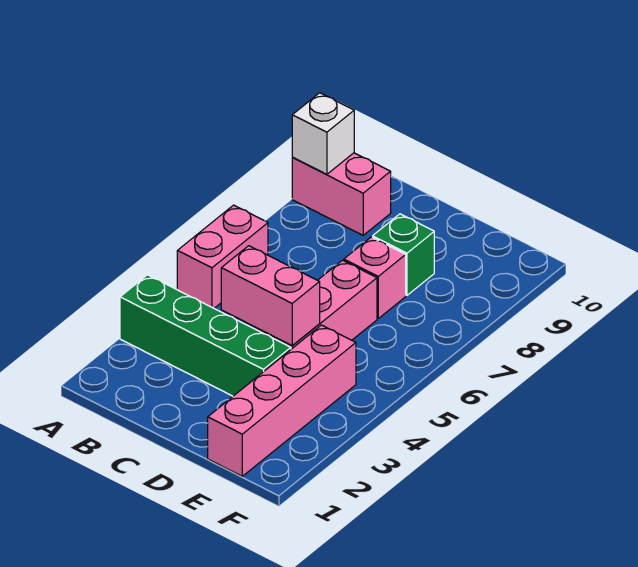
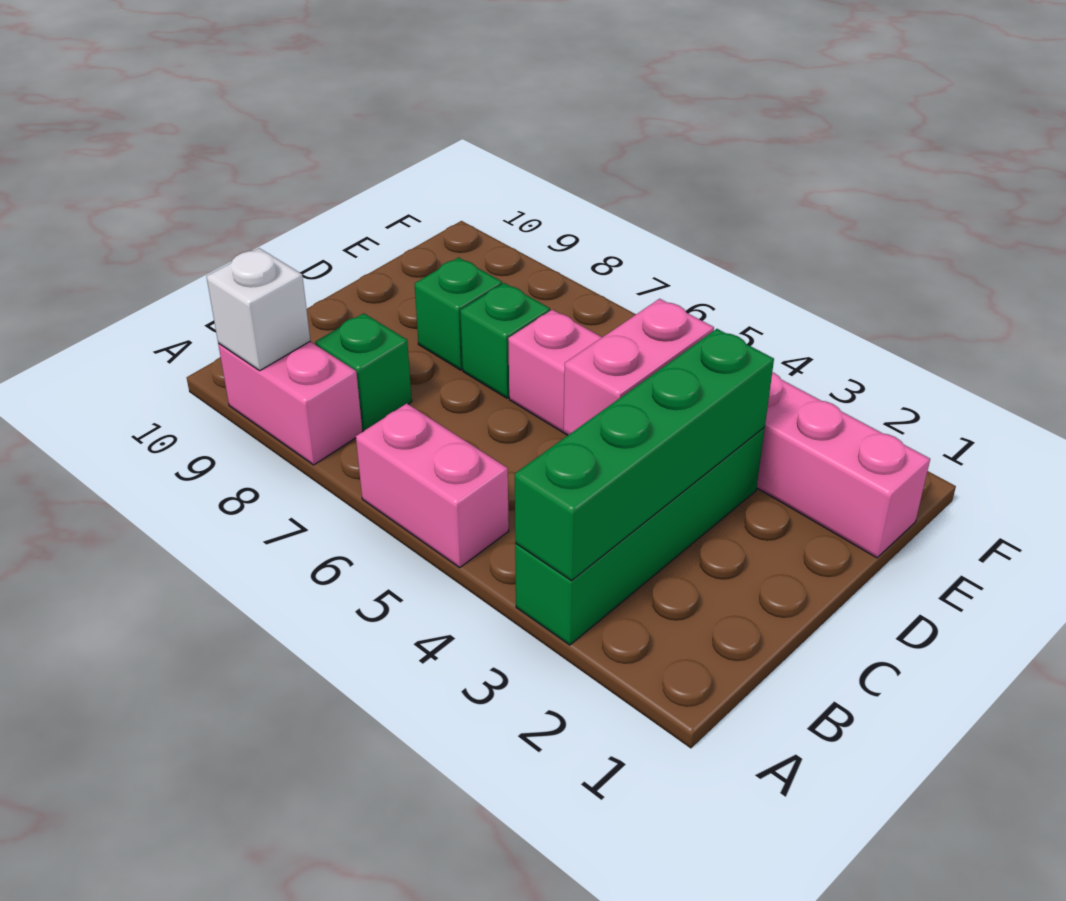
none -> green 1x4 brick [515,329,774,581]
pink 1x2 brick [292,153,391,235] -> pink 1x2 brick turned to [218,342,362,465]
none -> green 1x1 brick [315,313,412,431]
pink 1x1 brick [344,237,406,318] -> green 1x1 brick [460,283,550,398]

